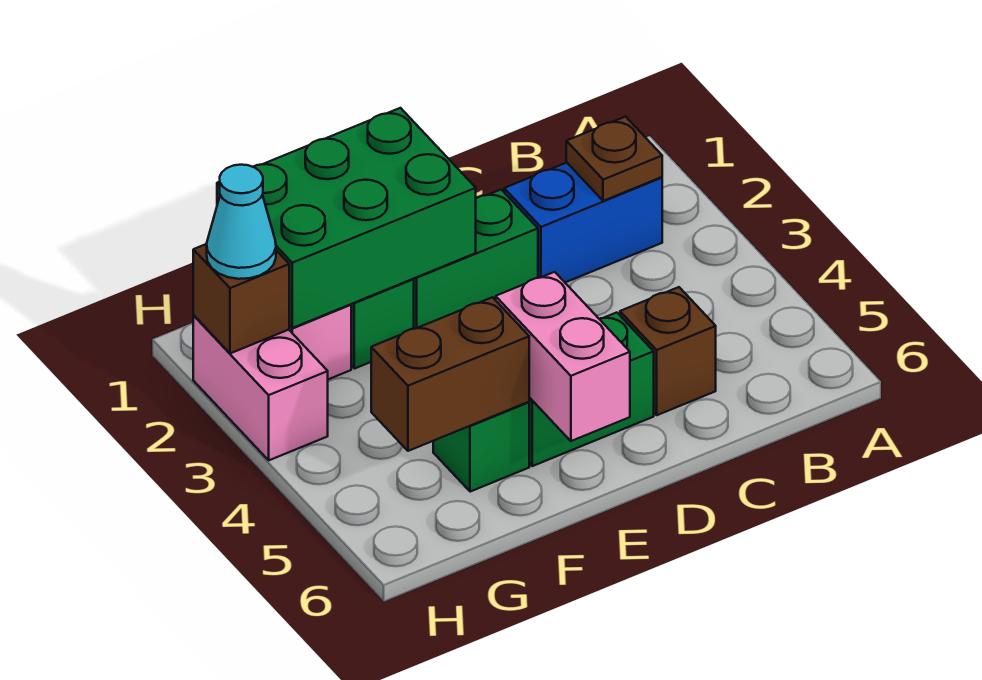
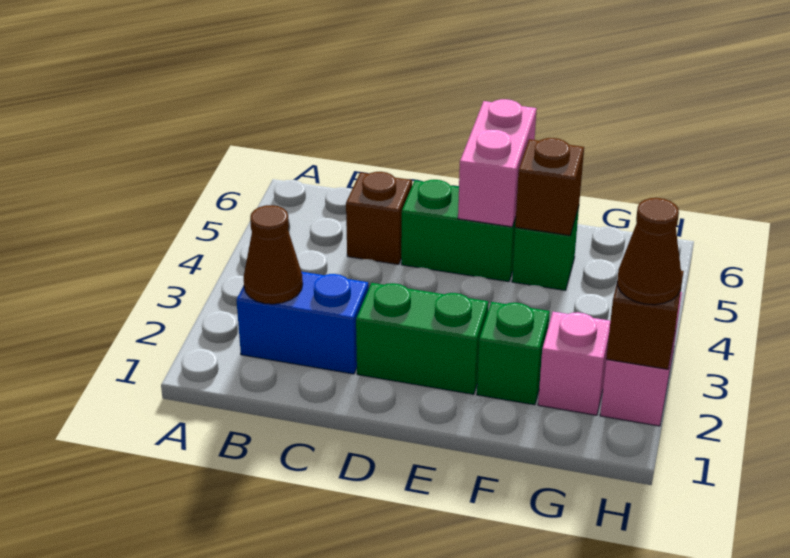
brown 1x1 plate [566,117,662,201] -> brown 1x1 cone [243,205,303,304]
green 2x3 brick [217,108,476,328] -> none
brown 1x2 brick [371,297,529,451] -> brown 1x1 brick [515,138,584,235]
cyan 1x1 cone [207,165,276,279] -> brown 1x1 cone [617,198,682,305]

